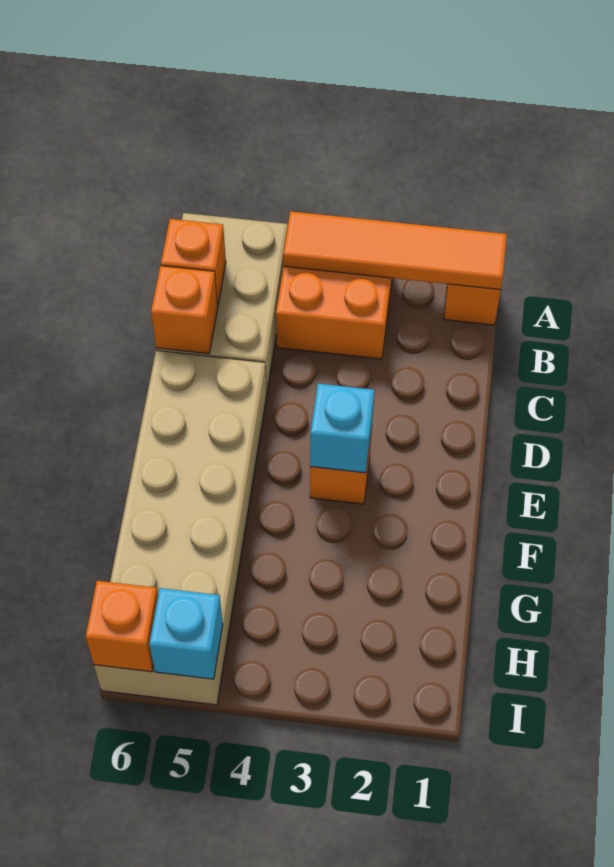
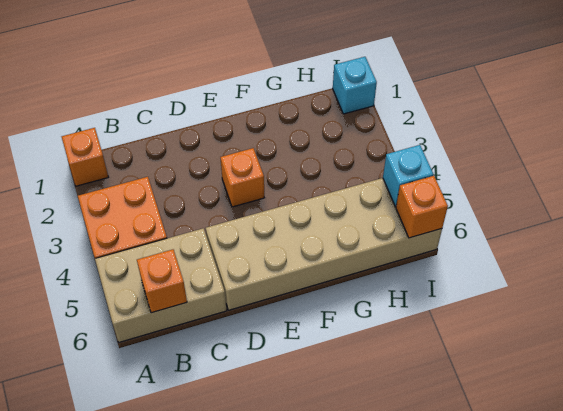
orange 1x4 tile [283,211,507,290] -> none
orange 1x1 brick [151,266,218,354] -> none
cyan 1x1 brick [310,384,374,473] -> cyan 1x1 brick moved to [333,57,377,114]

